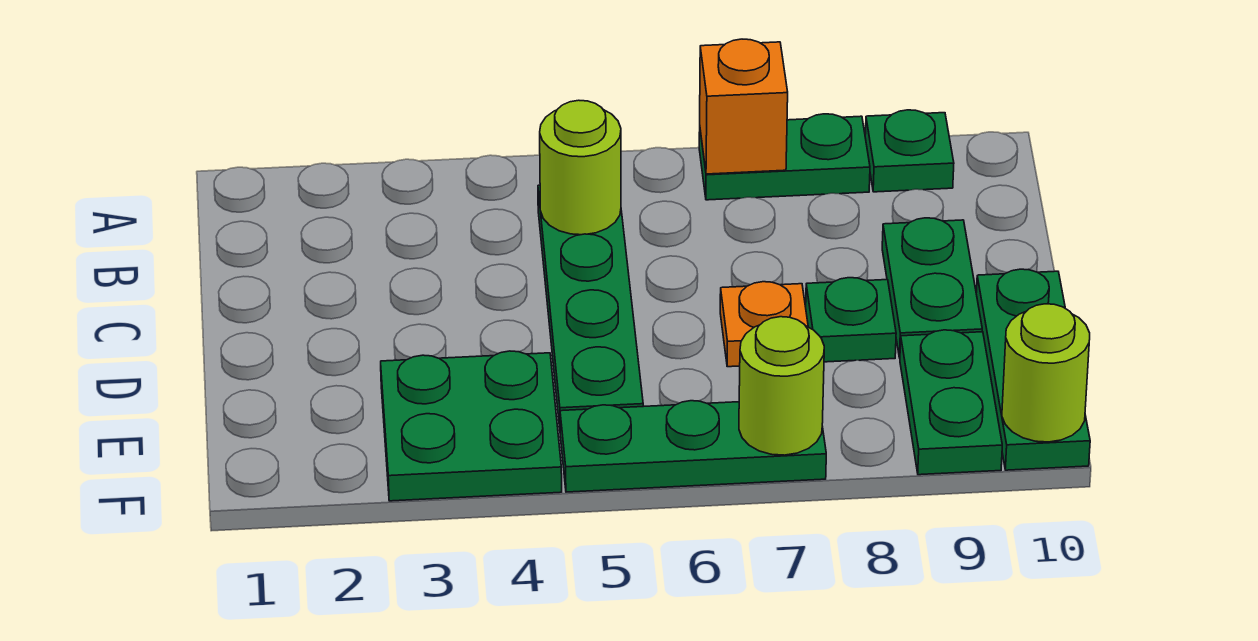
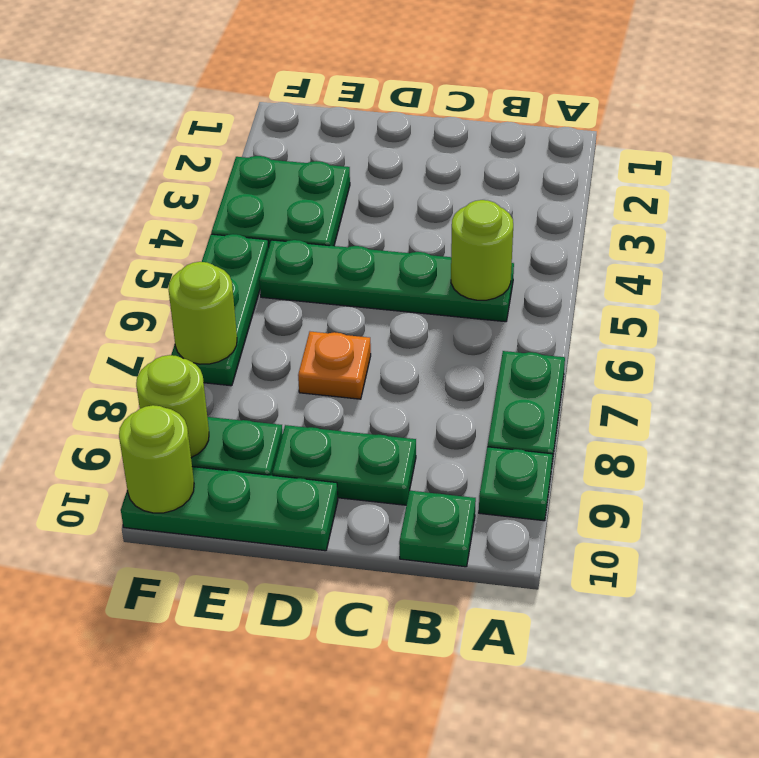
orange 1x1 brick [700,39,788,174] -> none
green 1x1 plate [806,278,896,362] -> green 1x1 plate moved to [399,491,476,567]
none -> lime 1x1 round brick [136,355,209,458]

